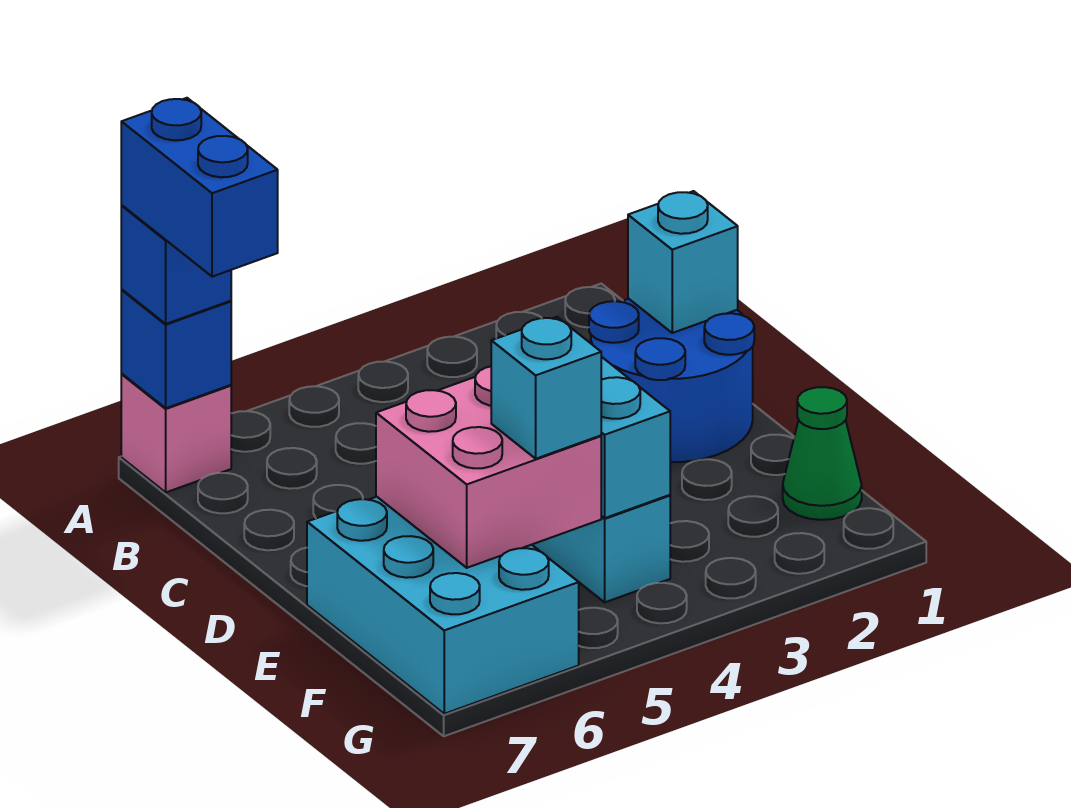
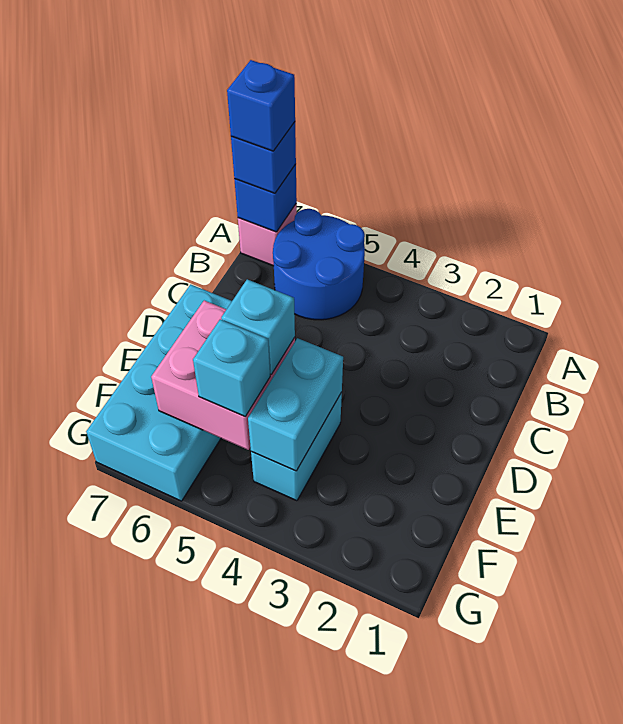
blue 1x2 brick [121,98,278,277] -> blue 1x1 brick [227,60,295,151]
blue 2x2 round brick [589,299,754,462] -> blue 2x2 round brick moved to [273,209,365,320]
cyan 1x1 brick [628,191,738,333] -> cyan 1x1 brick moved to [221,279,295,374]
cyan 2x3 brick [307,497,579,714] -> cyan 2x4 brick [86,284,232,501]
green 1x1 cone [783,387,862,520] -> none

